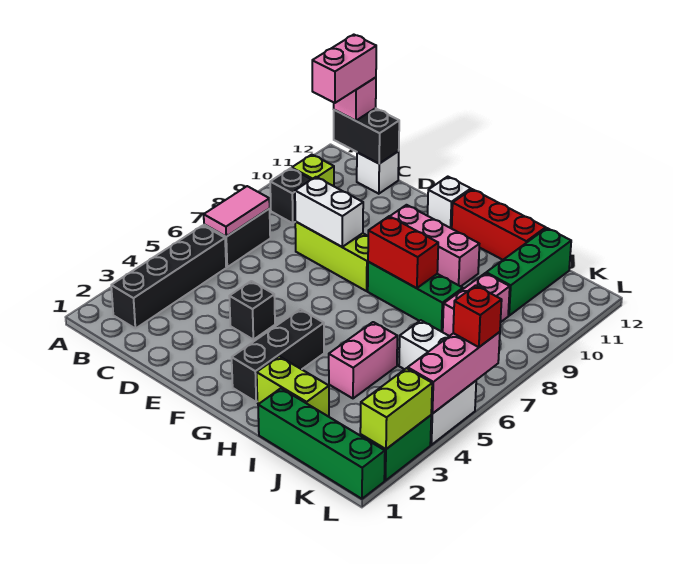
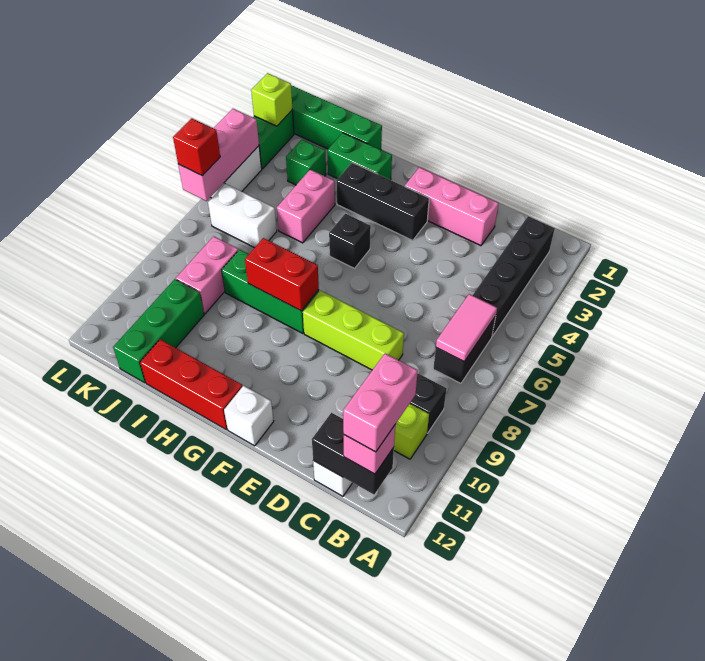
white 1x2 brick [295,177,363,247] -> none
black 1x1 brick [229,281,275,340] -> black 1x1 brick moved to [329,214,371,268]
pink 1x3 brick [390,205,479,287] -> pink 1x3 brick moved to [405,167,499,246]
black 1x3 brick [232,309,324,402] -> black 1x3 brick turned to [337,163,429,240]
lime 1x2 brick [257,356,329,417] -> green 1x2 brick [327,133,392,180]
none -> green 1x1 brick [286,139,326,185]
lime 1x2 brick [360,368,432,449] -> lime 1x1 brick [251,73,292,126]

